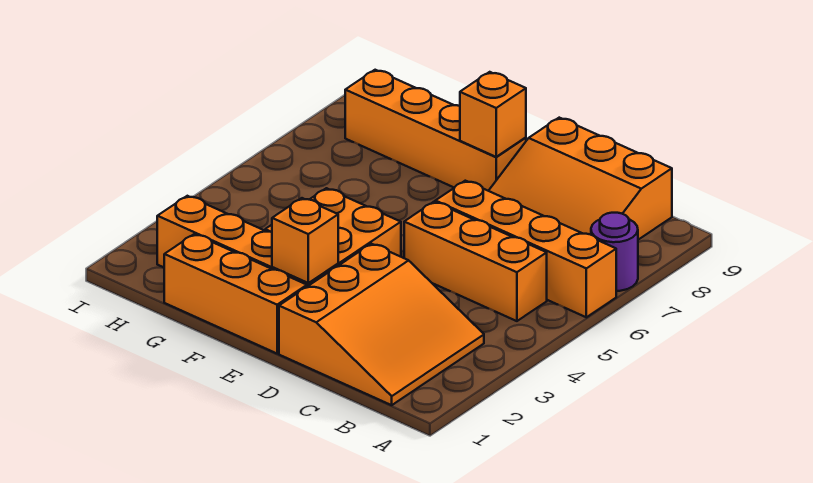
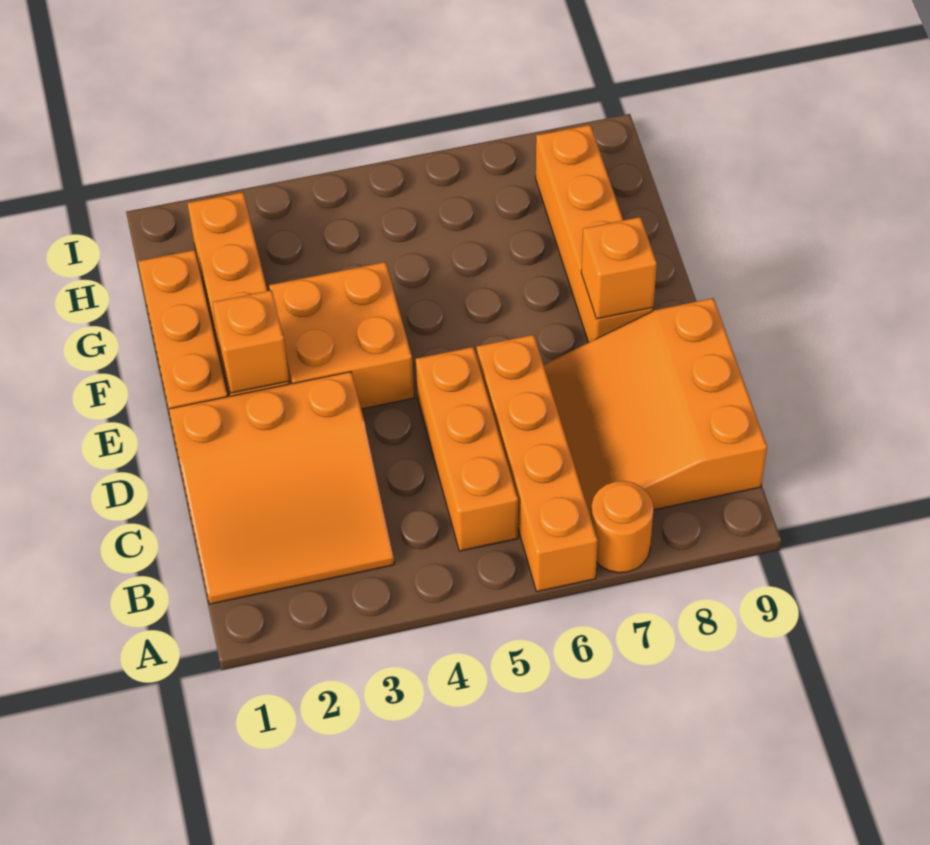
purple 1x1 round brick [591,213,638,291] -> orange 1x1 round brick [591,481,654,573]

